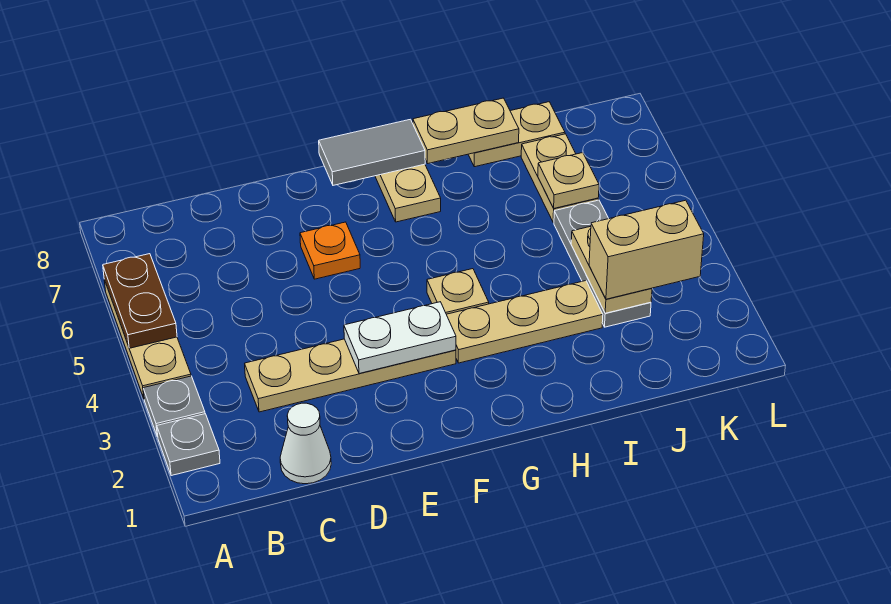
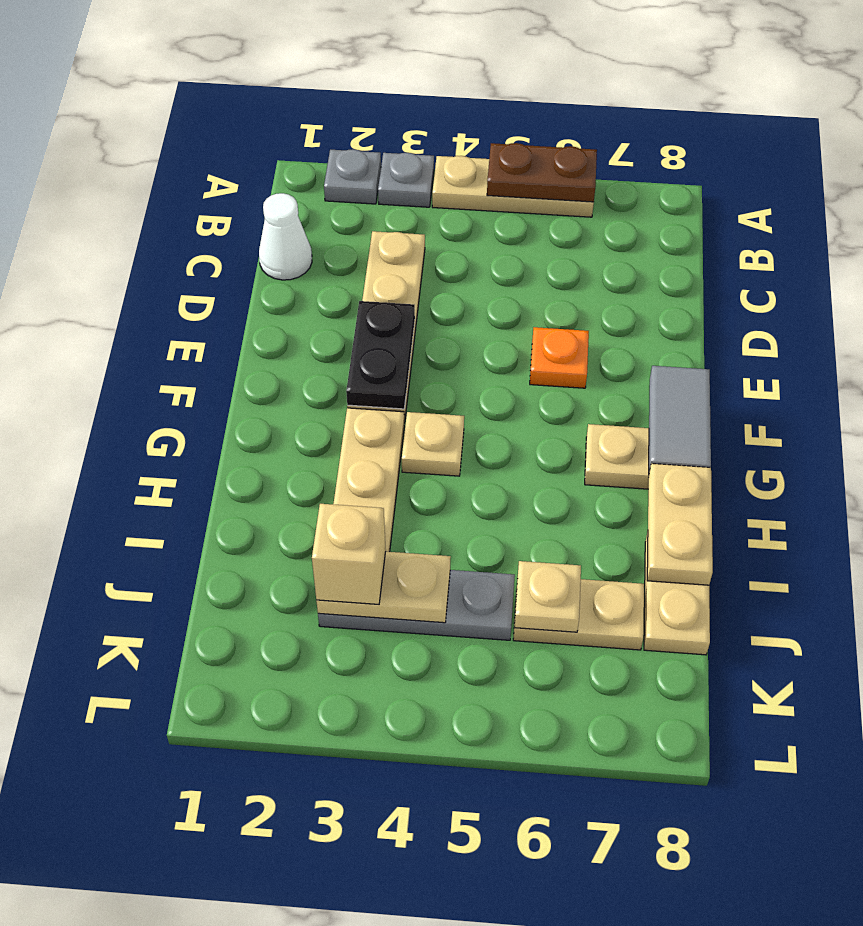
white 1x2 plate [344,302,456,374] -> black 1x2 plate [346,301,415,409]
tan 1x2 brick [589,200,704,299] -> tan 1x1 brick [312,504,386,604]

